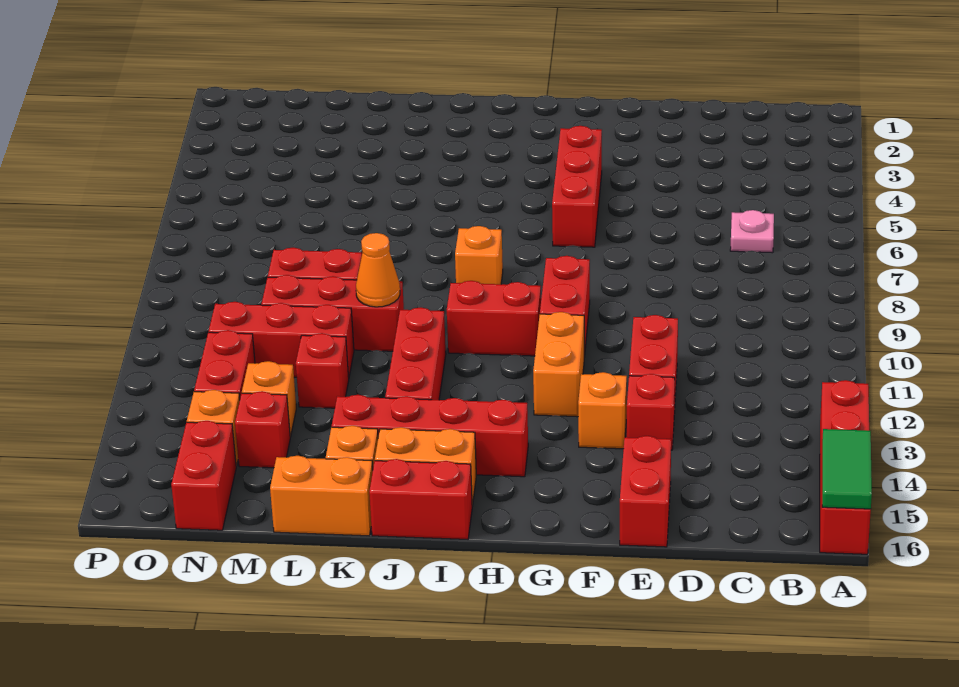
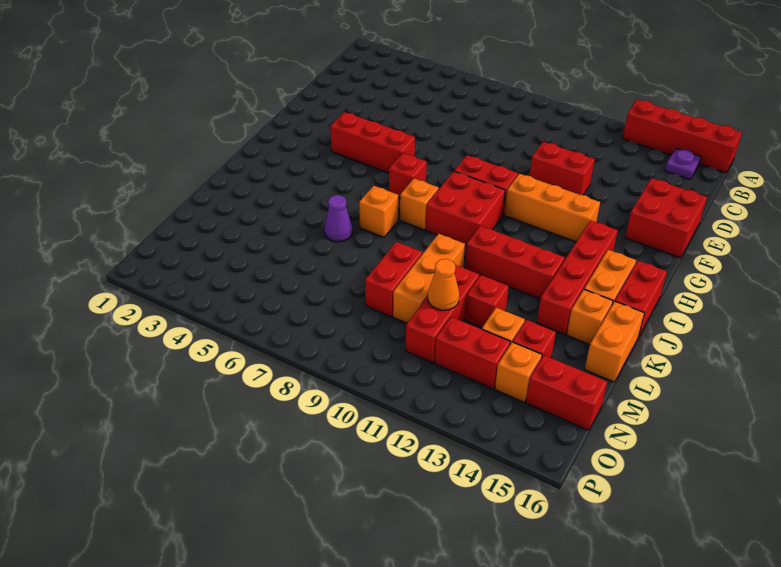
green 1x2 tile [822,429,872,509] -> none
none -> purple 1x1 plate [665,148,701,179]
pink 1x1 plate [730,210,774,253] -> none
red 1x1 brick [627,374,675,450] -> red 1x1 brick moved to [389,153,427,198]
red 1x2 brick [620,436,671,547] -> red 2x2 brick [625,178,707,258]
orange 1x1 brick [578,372,627,449] -> orange 1x1 brick moved to [359,186,398,237]
orange 1x2 brick [533,312,584,417] -> orange 1x3 brick [505,174,600,242]
red 1x2 brick [447,281,541,356] -> red 2x2 brick [426,171,505,246]
none -> purple 1x1 cone [324,195,353,242]
red 1x3 brick [261,275,404,351] -> orange 1x3 brick [393,234,465,323]
orange 1x1 cone [356,233,400,307] -> orange 1x1 cone moved to [428,259,459,310]

